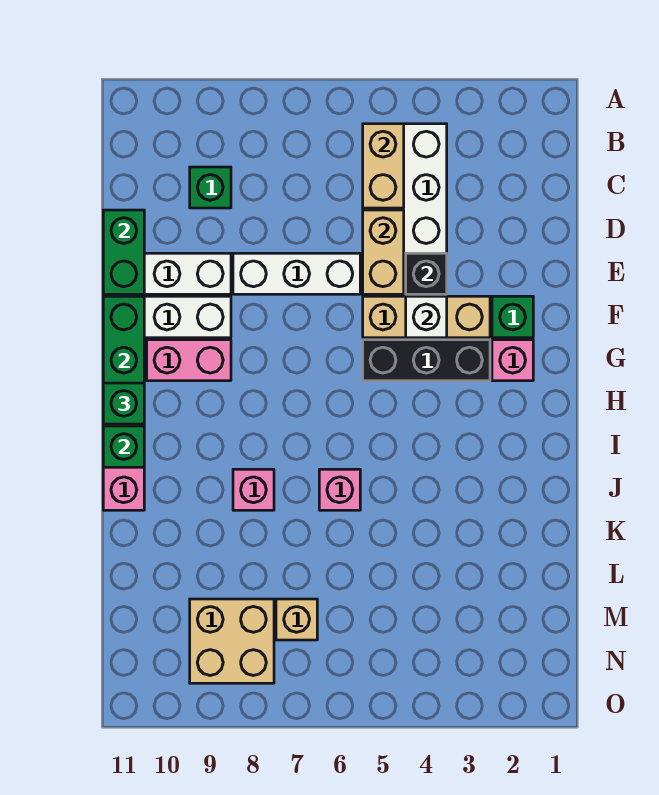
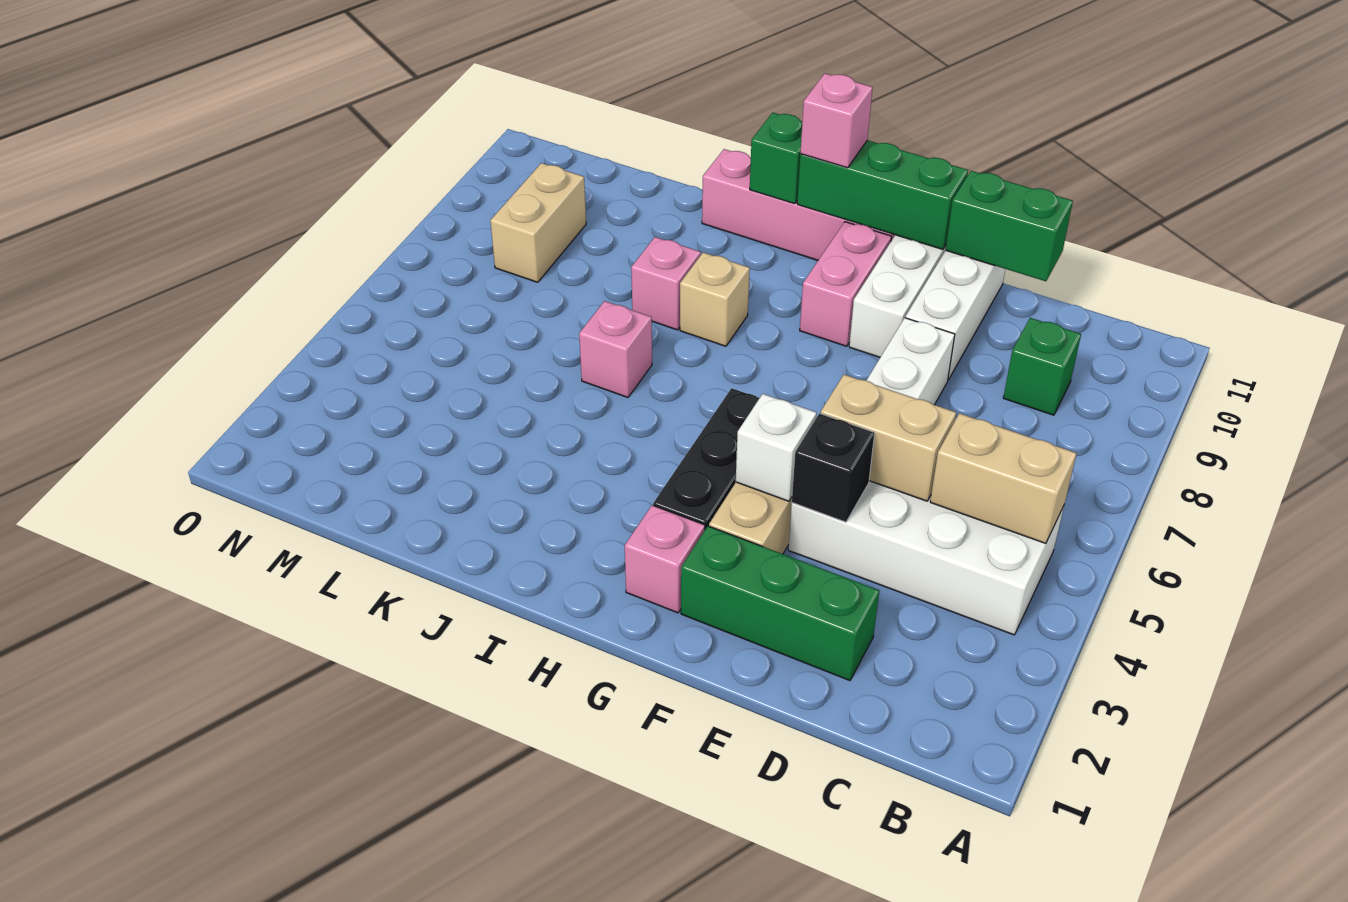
green 1x1 brick [492,296,533,338] -> green 1x3 brick [681,526,879,680]
green 1x1 brick [103,383,144,424] -> pink 1x1 brick [800,74,873,168]
tan 1x1 brick [276,599,317,640] -> tan 1x1 brick moved to [680,253,750,346]
tan 2x2 brick [190,599,274,683] -> tan 1x2 brick [490,163,586,282]

